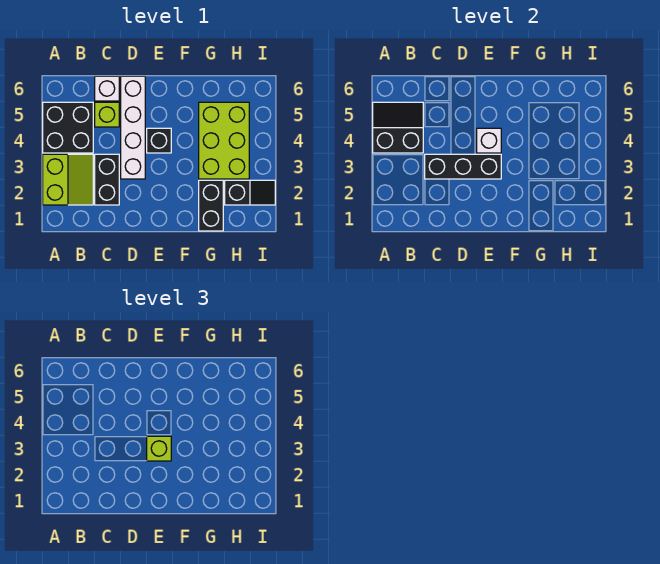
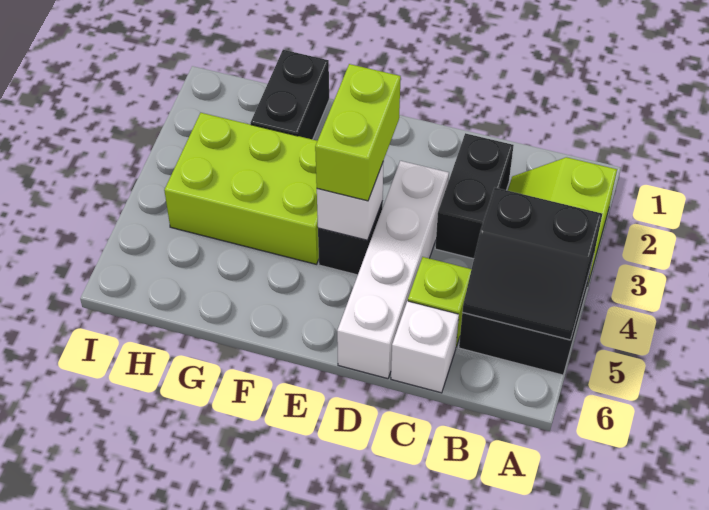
black 1x3 brick [425,154,501,179] -> none
lime 1x1 brick [147,436,171,461] -> lime 1x2 brick [315,64,401,201]
lime 2x3 brick [199,102,249,179] -> lime 2x3 brick turned to [164,113,319,264]
black 1x2 slope [225,180,275,205] -> none

